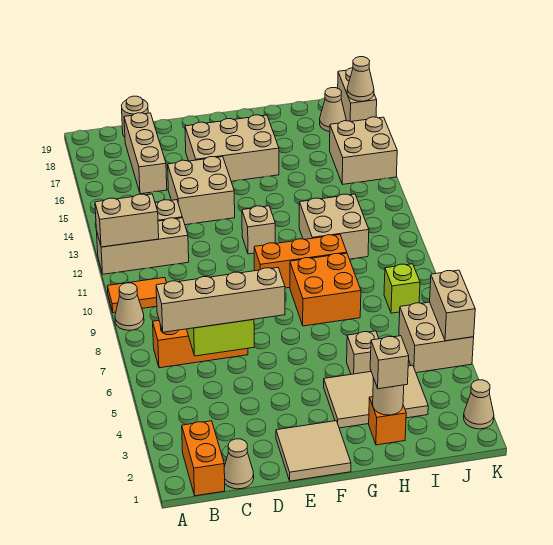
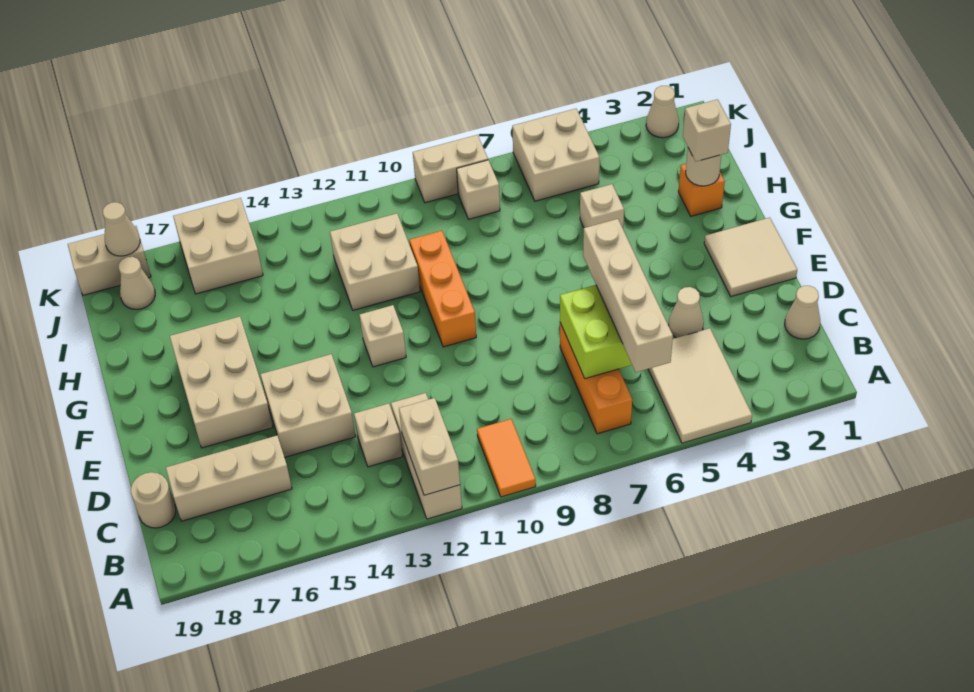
tan 1x1 cone [115,283,144,330] -> tan 1x1 cone moved to [668,287,704,338]
orange 1x2 brick [182,421,225,496] -> none
tan 2x3 tile [324,365,428,428] -> tan 2x3 tile moved to [648,328,752,443]
orange 2x2 brick [290,253,361,326] -> none
lime 1x1 brick [384,264,420,313] -> tan 1x1 brick [457,160,500,219]
tan 1x2 brick [430,270,475,341] -> tan 1x2 brick moved to [413,135,488,203]

